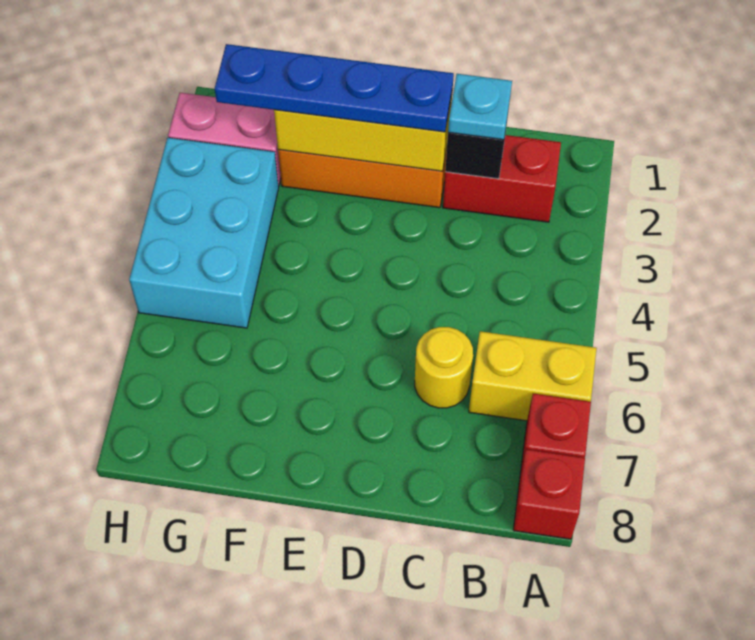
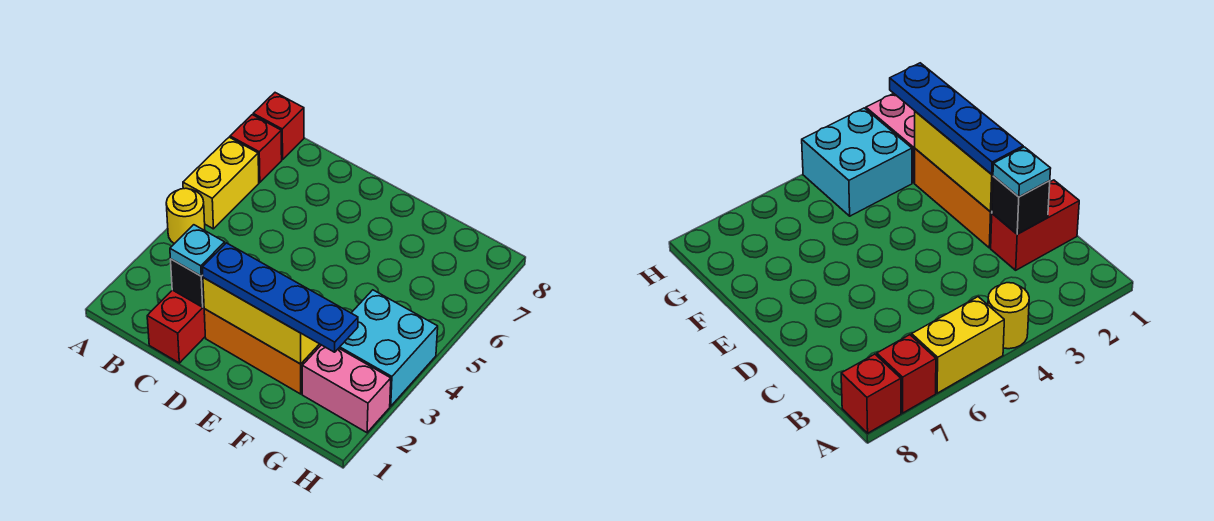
yellow 1x2 brick [469,331,597,421] -> yellow 1x2 brick turned to [183,137,259,229]
red 1x2 brick [443,135,561,222] -> red 1x2 brick turned to [147,290,205,363]
yellow 1x1 round brick [415,327,473,408] -> yellow 1x1 round brick moved to [166,188,205,244]
cyan 2x3 brick [129,138,279,328] -> cyan 2x2 brick [339,290,438,406]

